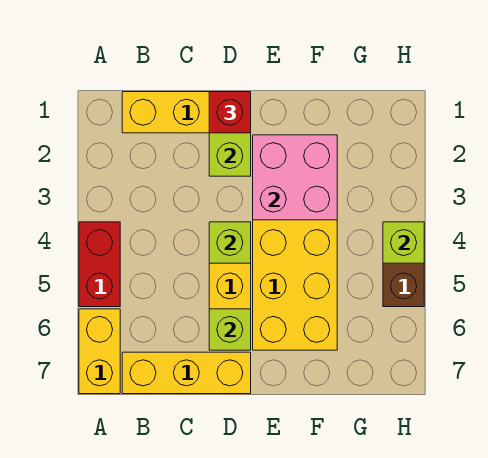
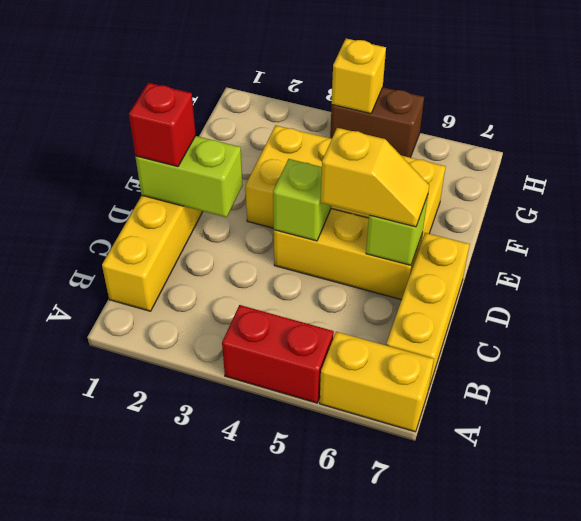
none -> yellow 1x2 slope [321,128,429,227]
pink 2x2 brick [253,135,337,220] -> none
lime 1x1 brick [383,222,424,263] -> yellow 1x1 brick [332,39,386,114]

